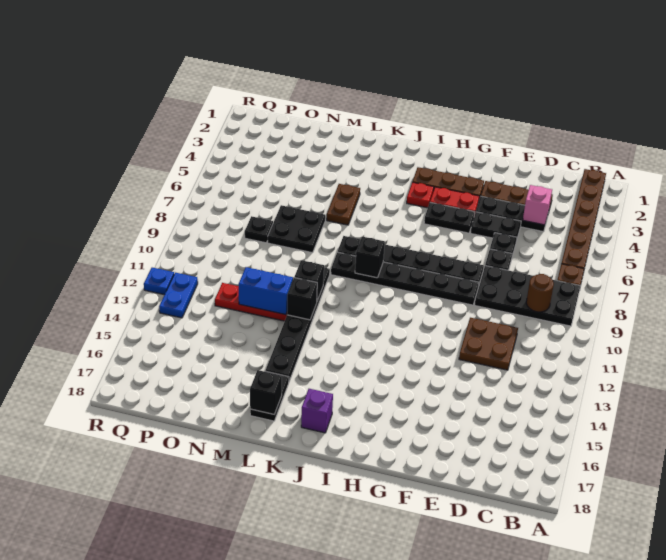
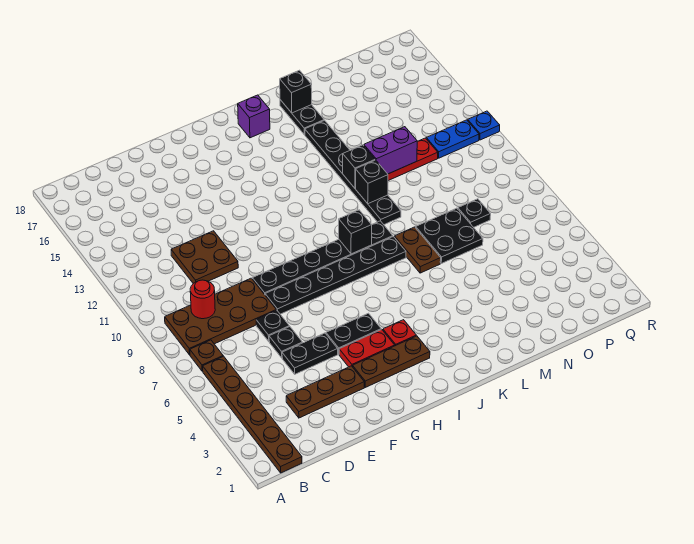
black 2x4 plate [475,266,580,326] -> brown 2x4 plate [165,278,276,355]
brown 1x1 round brick [526,274,554,312] -> red 1x1 round brick [190,280,215,319]
black 1x3 plate [476,196,548,232] -> none
pink 1x1 brick [523,185,552,225] -> none
brown 1x2 plate [327,184,360,225] -> brown 1x2 plate moved to [394,227,441,273]
blue 1x2 brick [239,267,293,315] -> purple 1x2 brick [364,127,417,174]
blue 1x2 plate [159,273,198,318] -> blue 1x2 plate turned to [426,120,479,158]

